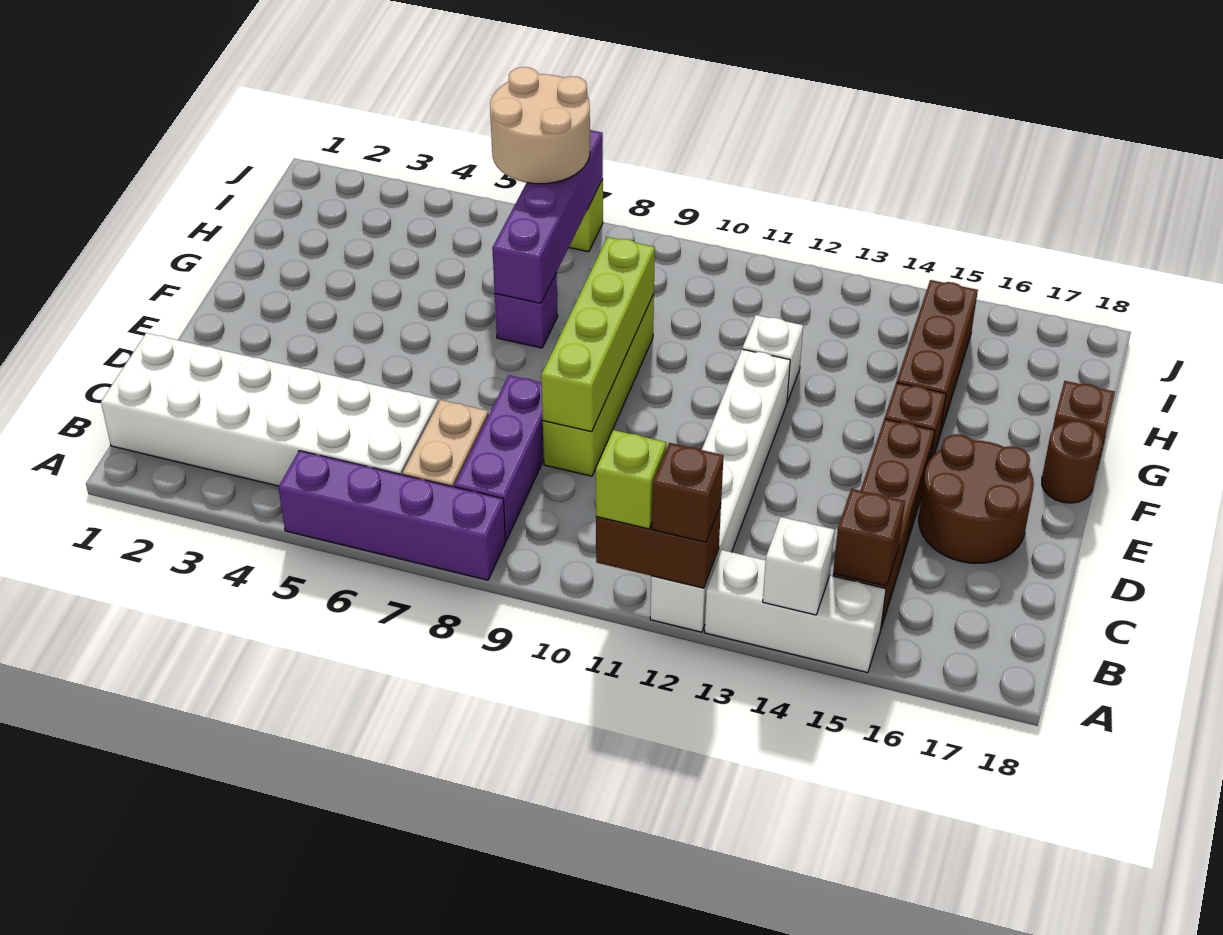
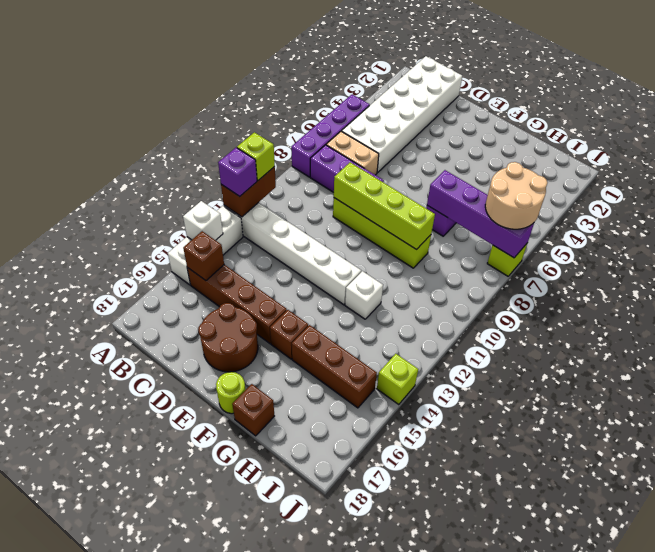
brown 1x1 brick [652,443,724,542] -> purple 1x1 brick [218,148,257,196]
brown 1x1 round brick [1042,420,1102,503] -> lime 1x1 round brick [216,372,245,414]
none -> lime 1x1 brick [377,354,418,405]

